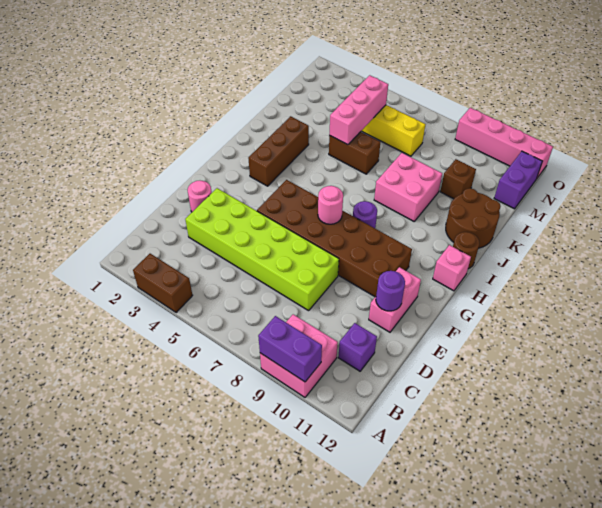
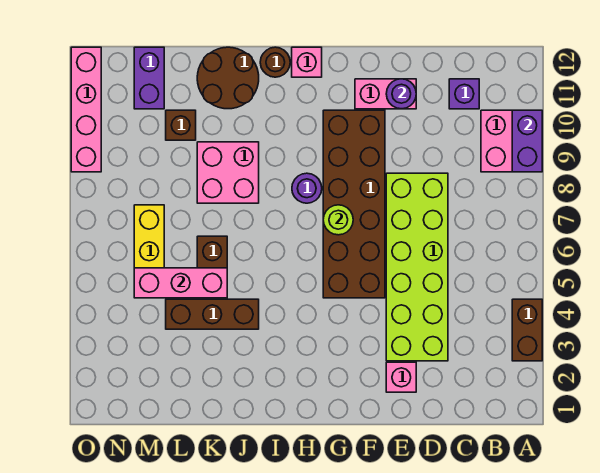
pink 1x1 round brick [188,181,212,212] -> pink 1x1 brick [386,362,416,392]
pink 1x1 round brick [318,186,343,224] -> lime 1x1 round brick [323,205,353,235]
brown 1x3 brick [248,116,309,186] -> brown 1x3 brick moved to [166,299,259,329]
purple 1x2 brick [494,151,542,209] -> purple 1x2 brick turned to [134,47,164,109]

